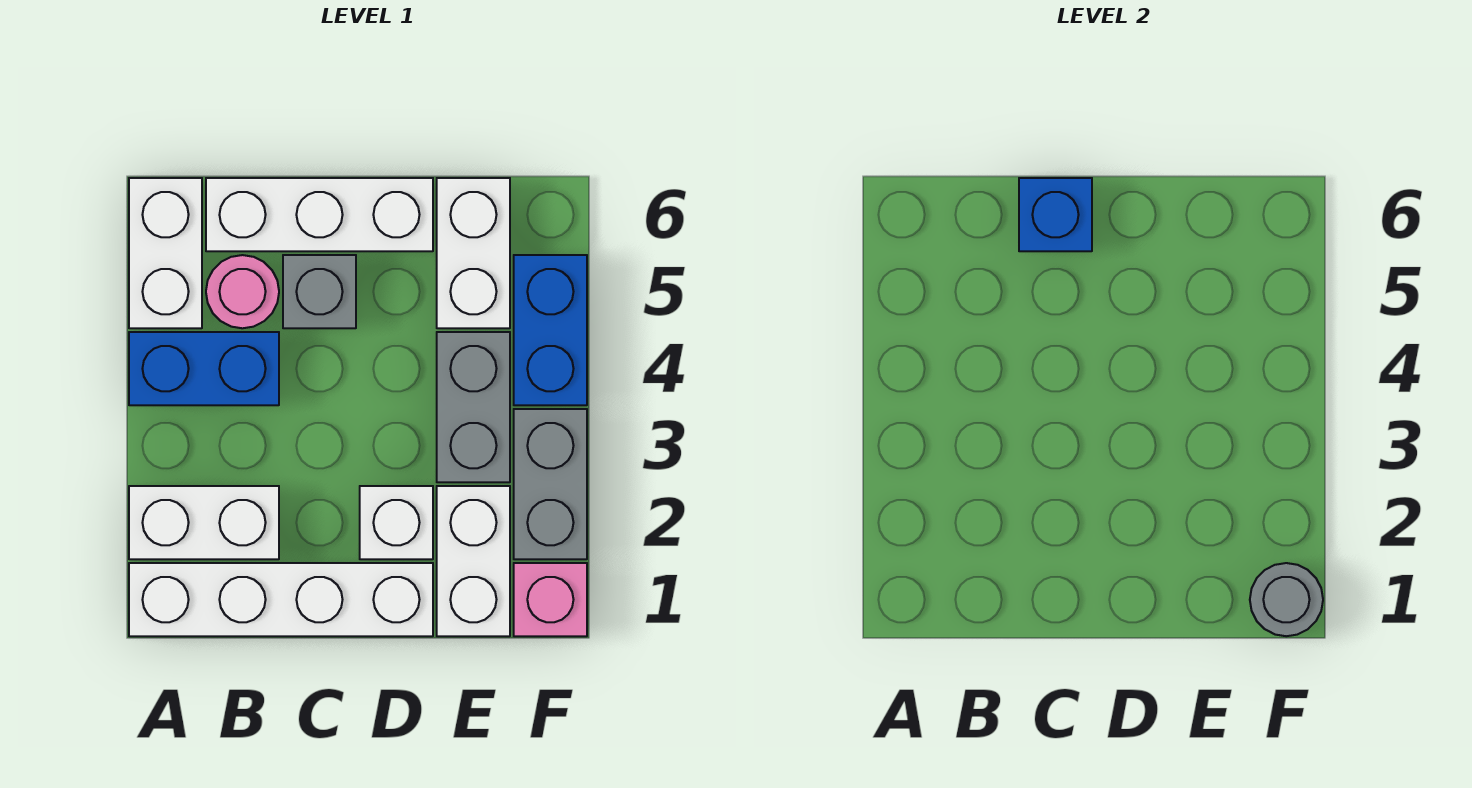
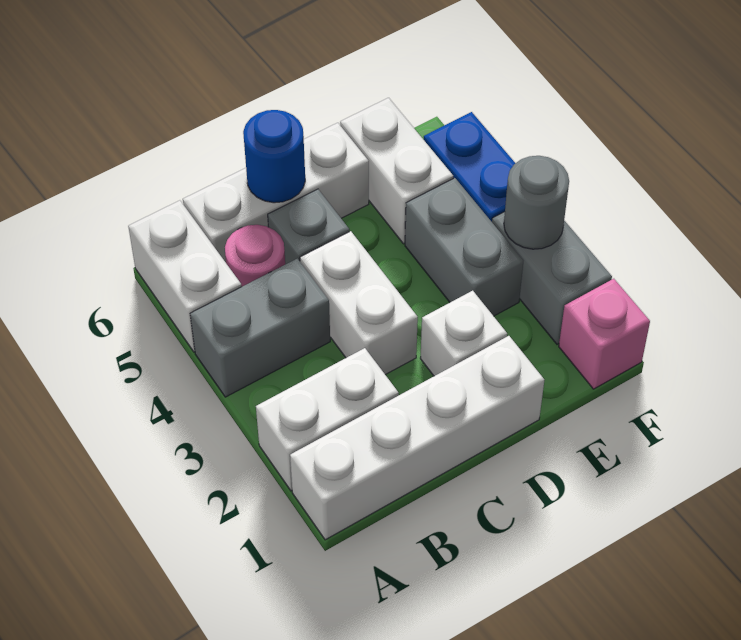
blue 1x2 brick [129,332,279,405] -> grey 1x2 brick [190,259,330,397]
blue 1x1 brick [1019,178,1092,251] -> blue 1x1 round brick [243,110,305,203]
white 1x2 brick [437,486,510,636] -> white 1x2 brick moved to [300,231,418,375]
grey 1x1 round brick [1250,563,1323,636] -> grey 1x1 round brick moved to [504,156,569,249]

